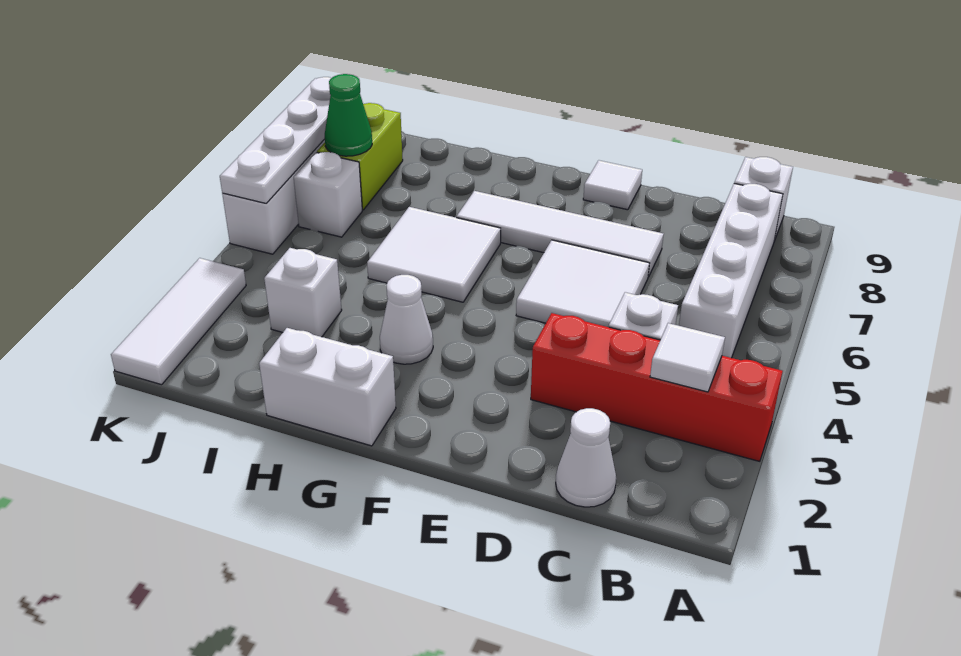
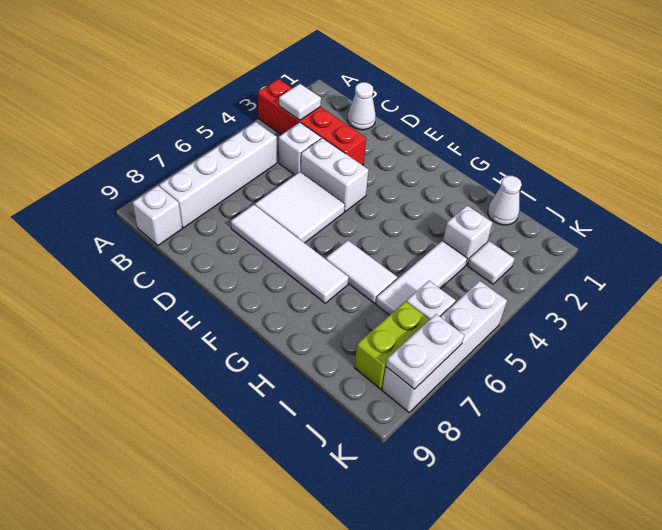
white 1x1 tile [583,160,642,210] -> white 1x1 tile moved to [468,241,515,284]
white 1x2 brick [259,328,396,446] -> white 1x2 brick moved to [301,138,369,211]
white 1x1 cone [380,275,433,364] -> white 1x1 cone moved to [488,176,522,225]
white 2x2 tile [367,207,501,302] -> white 1x2 tile [326,240,397,303]
green 1x1 cone [325,74,372,156] -> none
white 1x3 tile [111,258,246,385] -> white 1x3 tile moved to [376,241,467,315]
white 1x4 plate [220,77,331,203] -> white 1x2 plate [386,314,464,389]

